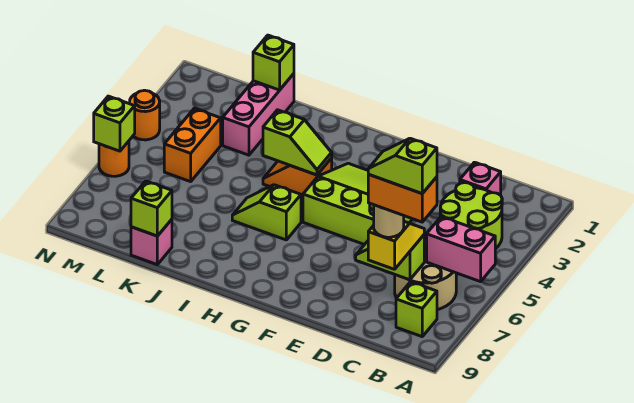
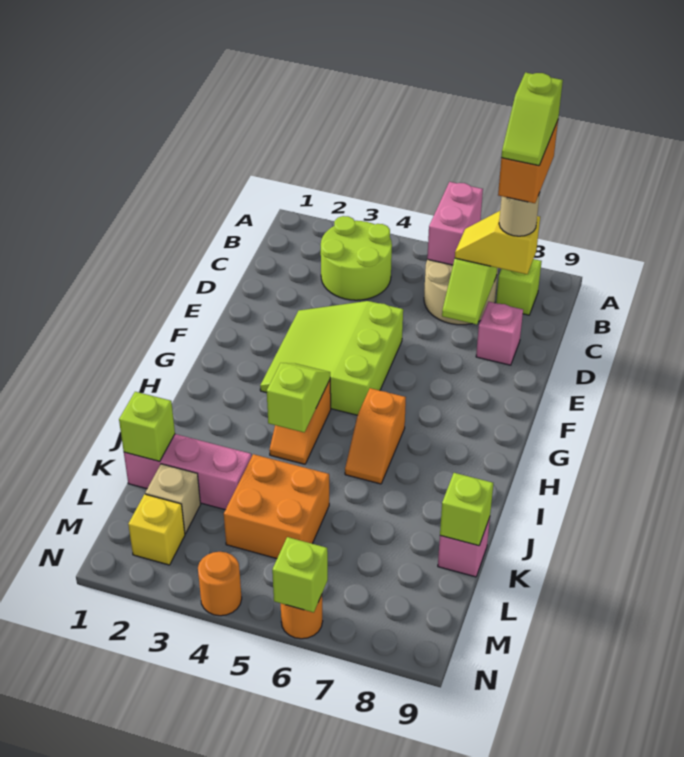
pink 1x1 brick [460,162,501,195] -> pink 1x1 brick moved to [476,302,523,365]
lime 1x2 slope [232,185,301,240] -> orange 1x2 slope [345,388,406,484]
none -> tan 1x1 brick [145,464,201,534]
orange 1x2 brick [164,108,221,182] -> orange 2x2 brick [224,454,329,559]
none -> yellow 1x1 brick [128,494,185,565]

